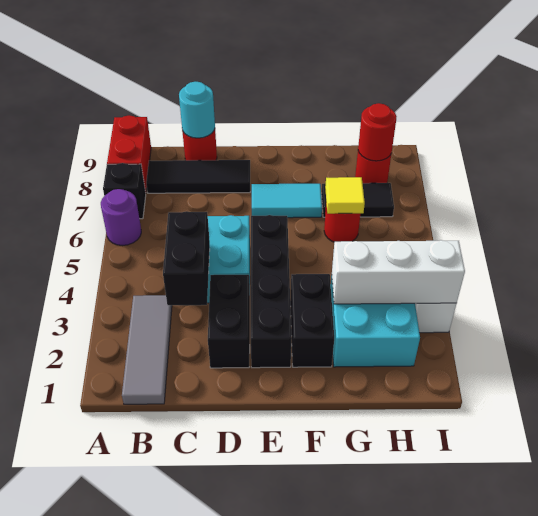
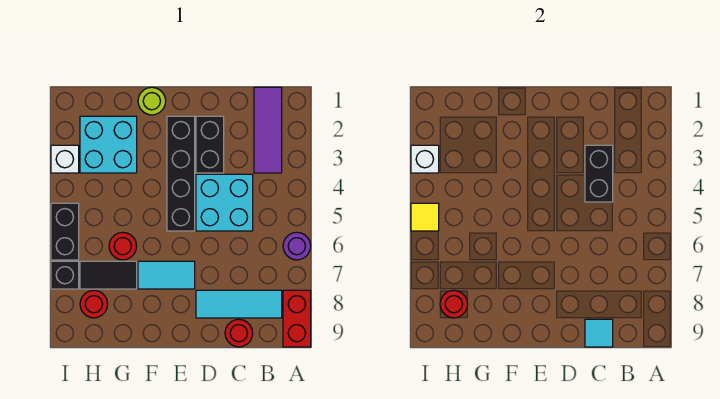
black 1x1 brick [103,163,146,219] -> black 1x1 brick moved to [51,261,79,289]
grey 1x3 tile [122,295,172,404] -> purple 1x3 tile [254,87,282,173]
black 1x3 tile [146,160,250,193] -> cyan 1x3 tile [196,290,282,318]
cyan 1x1 round brick [179,82,215,138] -> cyan 1x1 tile [585,319,613,347]
none -> lime 1x1 round brick [138,87,166,115]
black 1x2 brick [290,274,334,367] -> black 1x2 brick moved to [51,203,79,260]
white 1x3 brick [332,240,465,304] -> white 1x1 brick [411,145,439,173]
yellow 1x1 tile [325,177,365,214] -> yellow 1x1 tile moved to [411,203,439,231]

